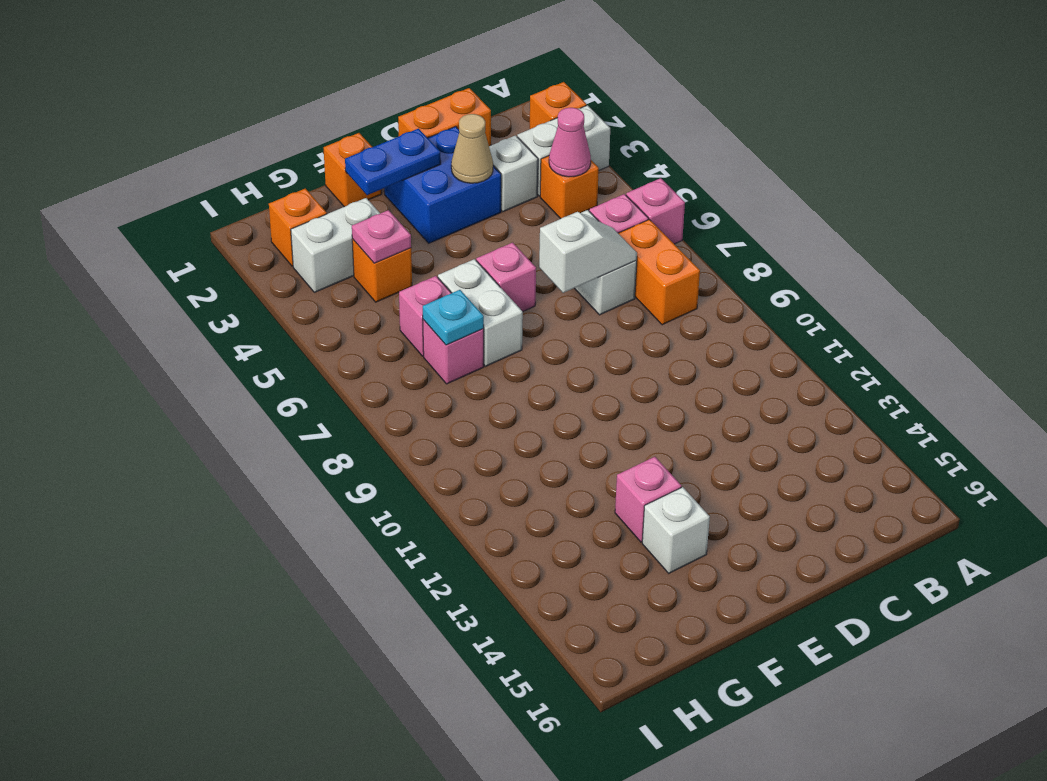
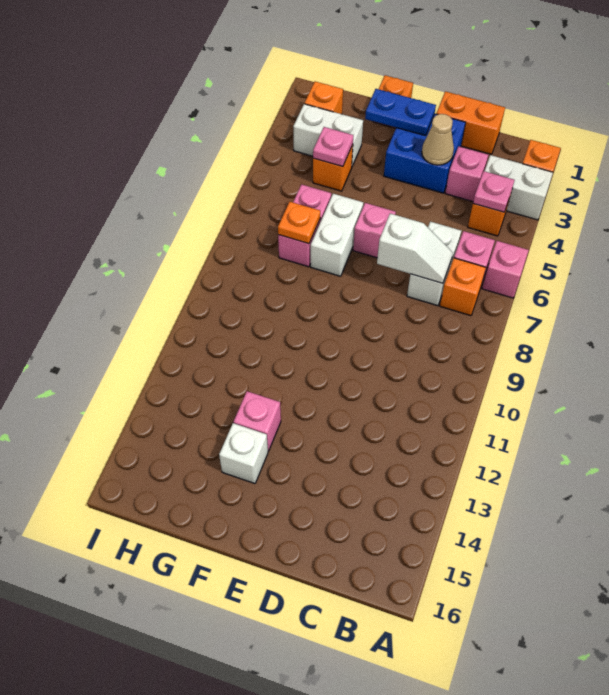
pink 1x1 cone [549,108,591,177] -> pink 1x1 plate [473,171,514,212]
orange 1x2 brick [618,220,700,325] -> orange 1x1 brick [440,258,486,316]
white 1x1 brick [489,135,538,212] -> pink 1x1 brick [445,146,488,202]
cyan 1x1 plate [423,290,484,345] -> orange 1x1 plate [278,202,321,244]

